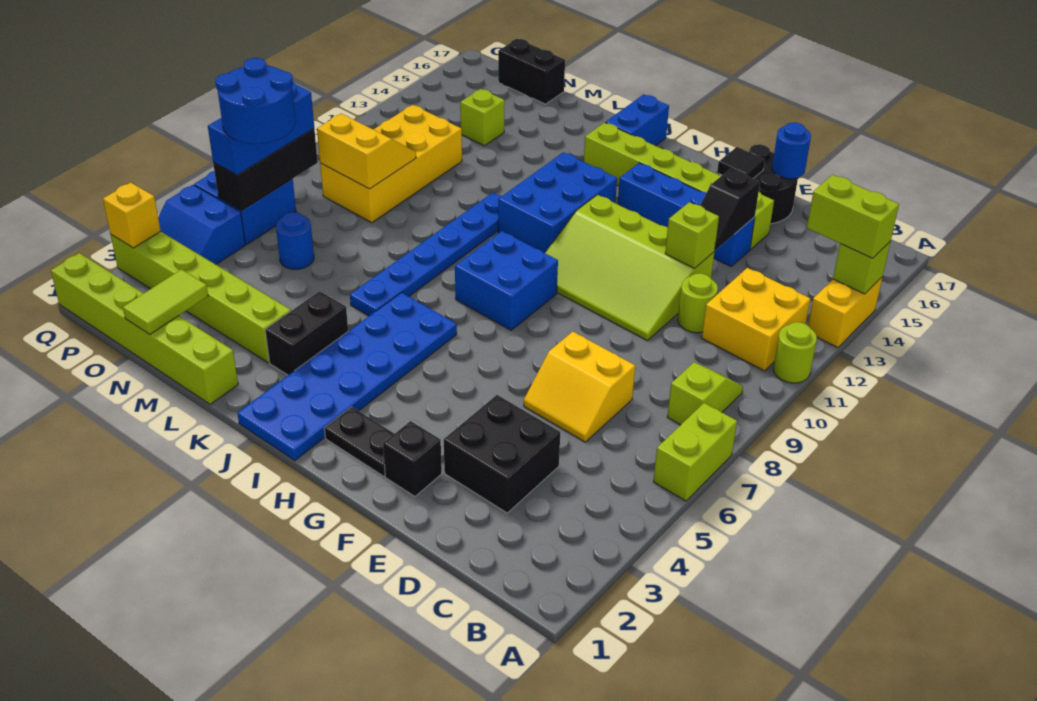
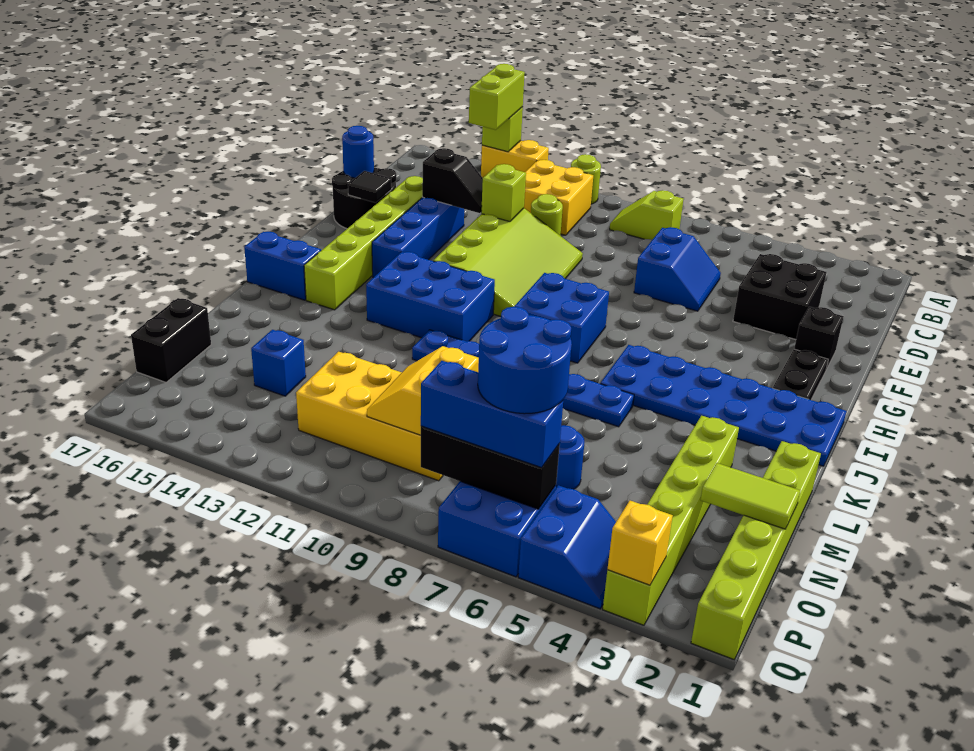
lime 1x2 brick [653,403,737,501] -> none
yellow 2x2 slope [524,332,635,442] -> blue 2x2 slope [634,227,721,311]
black 1x2 brick [265,291,348,375] -> none
lime 1x1 brick [460,89,505,146] -> blue 1x1 brick [251,330,306,396]

